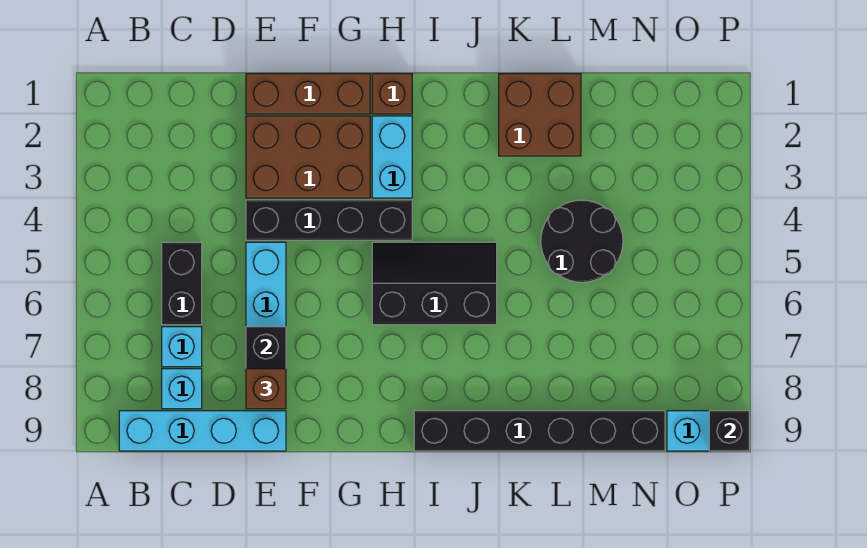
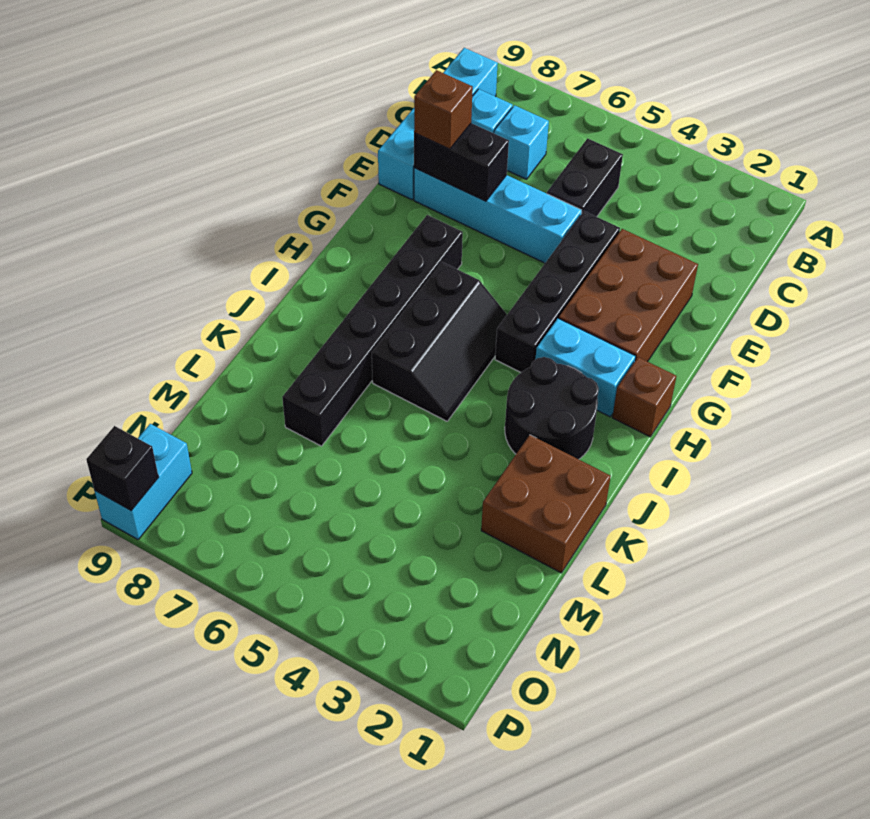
black 1x2 brick [162,242,202,325] -> black 1x2 brick turned to [547,138,623,217]
brown 1x3 brick [246,74,370,114] -> none
black 1x6 brick [414,411,665,451] -> black 1x6 brick moved to [282,215,463,446]
black 2x2 round brick [541,200,623,282] -> black 2x2 round brick moved to [505,357,599,459]

